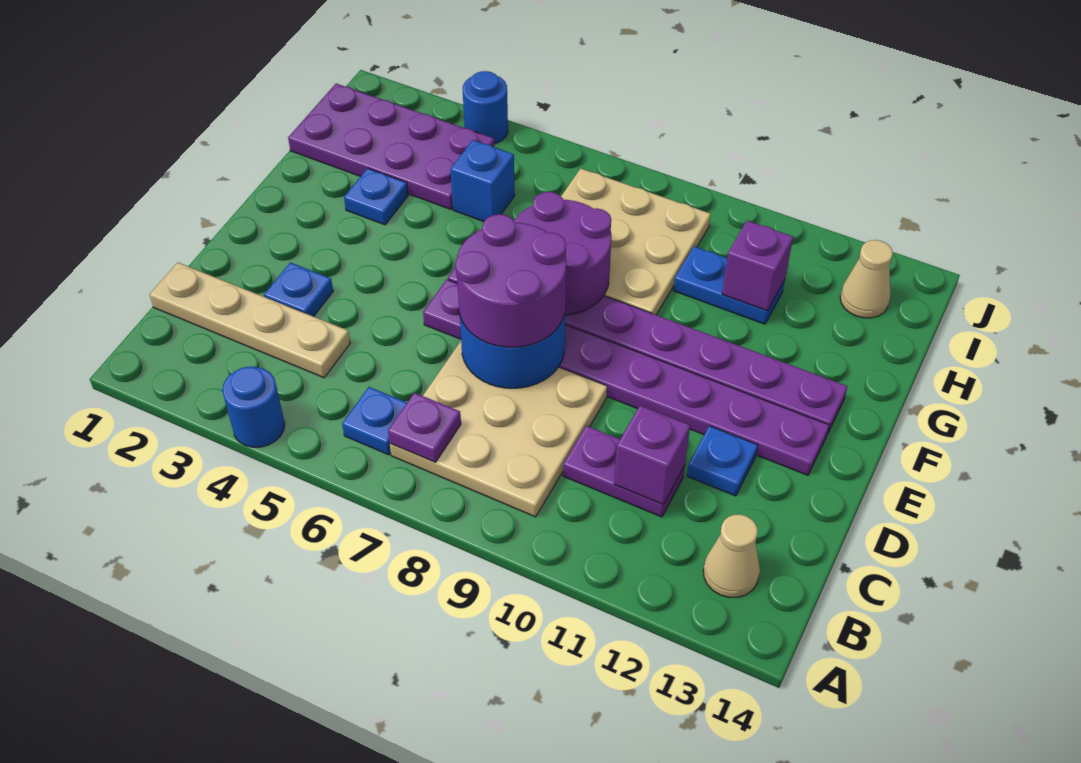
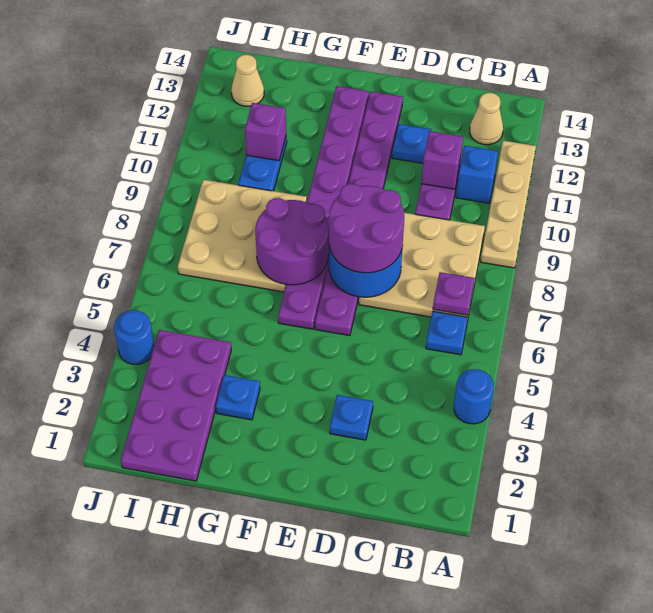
tan 1x4 plate [150,263,350,378] -> tan 1x4 plate moved to [481,141,536,268]
blue 1x1 brick [450,140,515,221] -> blue 1x1 brick moved to [456,146,498,203]

